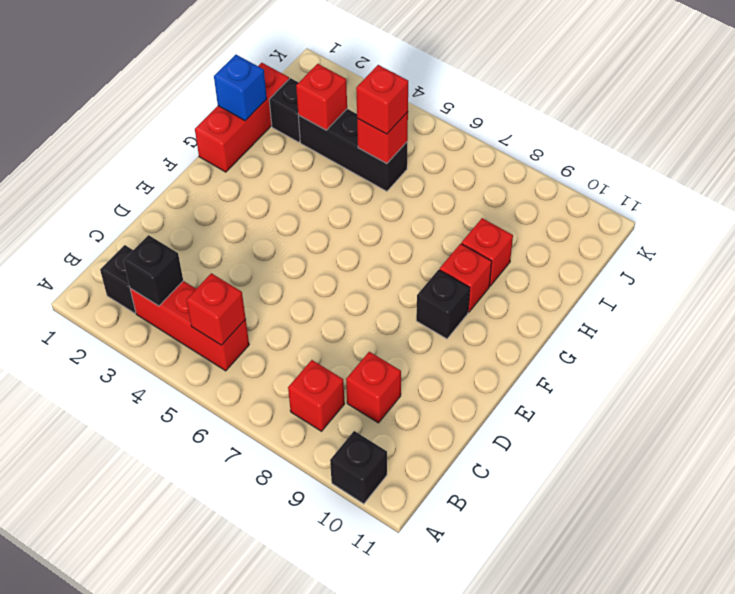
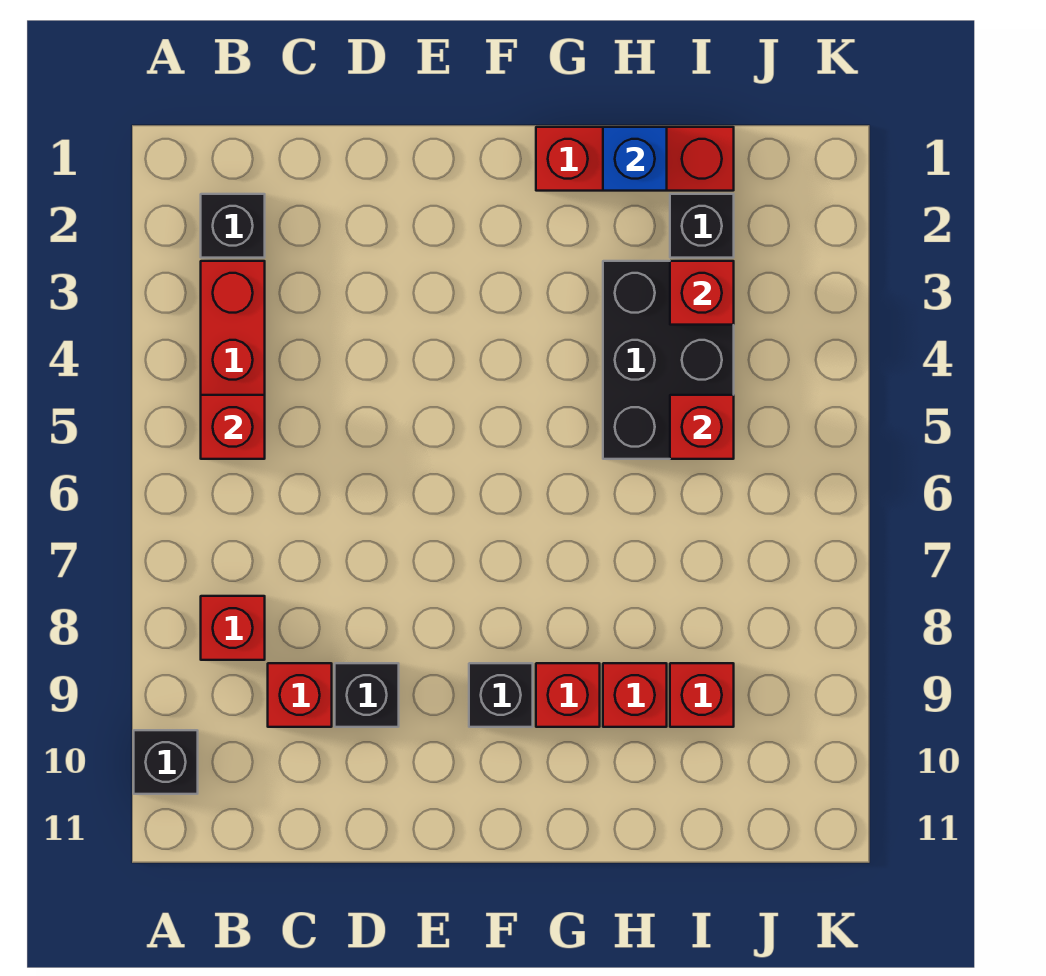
black 1x1 brick [123,235,183,306] -> black 1x1 brick moved to [335,663,399,727]
black 1x3 brick [298,109,407,191] -> black 2x3 brick [603,261,734,459]
red 1x1 brick [356,65,408,134] -> red 1x1 brick moved to [670,663,734,727]

